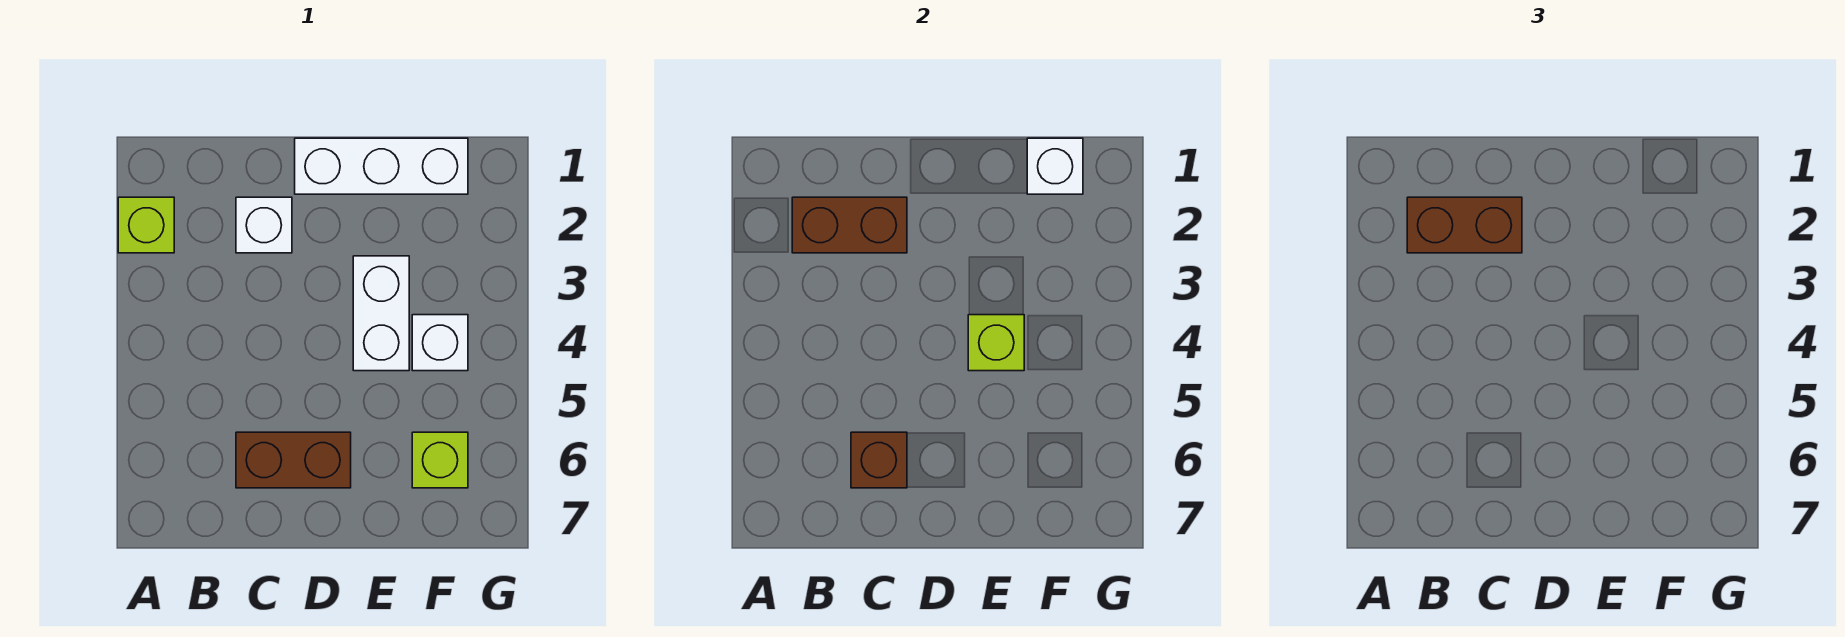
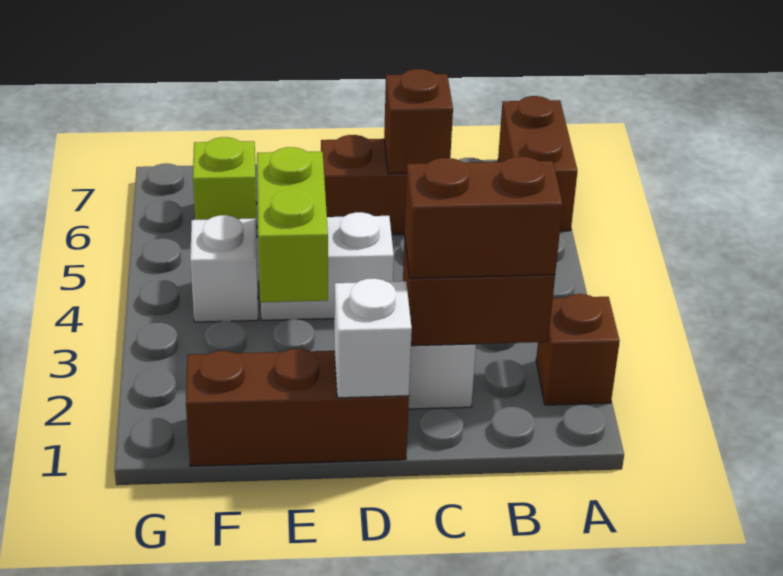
lime 1x1 brick [118,197,174,253] -> brown 1x1 brick [536,294,620,405]
none -> brown 1x2 brick [498,96,577,231]
white 1x3 brick [295,138,468,194] -> brown 1x3 brick [186,349,409,466]
white 1x2 brick [353,256,409,371] -> white 1x2 brick turned to [261,212,394,320]
lime 1x1 brick [968,315,1024,371] -> lime 1x2 brick [257,147,328,302]
white 1x1 brick [1027,138,1083,194] -> white 1x1 brick moved to [334,278,412,398]

